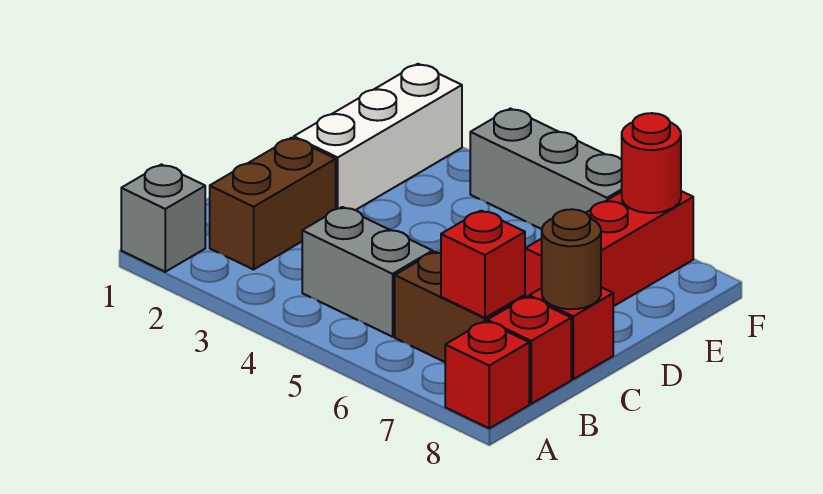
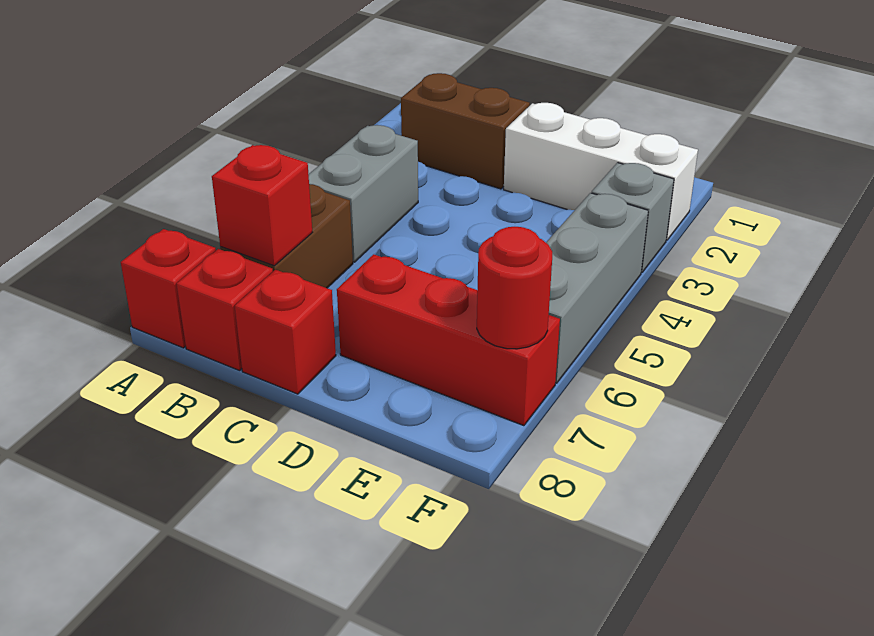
grey 1x1 brick [121,164,205,272] -> grey 1x1 brick moved to [592,163,674,273]
brown 1x1 round brick [542,209,601,309] -> none

